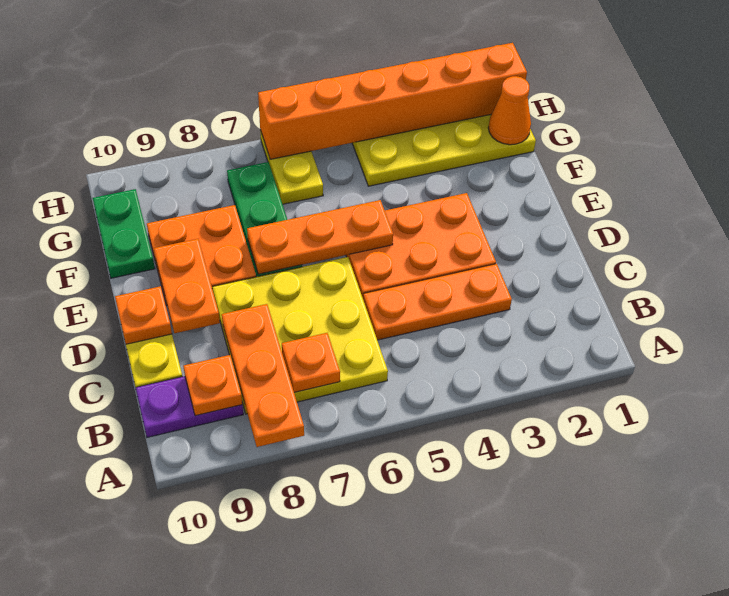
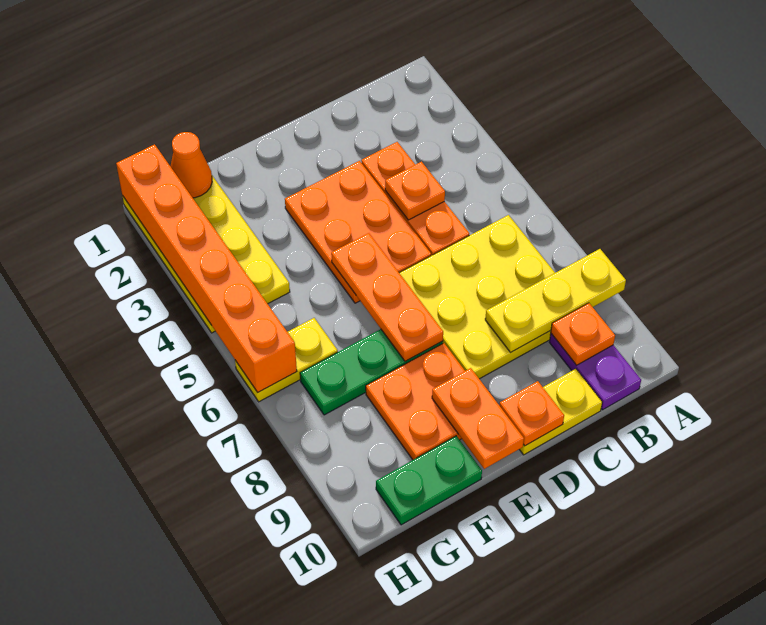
orange 1x3 plate [222,304,304,447] -> yellow 1x3 plate [485,249,626,352]
orange 1x1 plate [282,333,340,392] -> orange 1x1 plate moved to [385,162,445,220]
orange 1x2 plate [154,239,220,333] -> orange 1x2 plate turned to [432,368,524,469]

